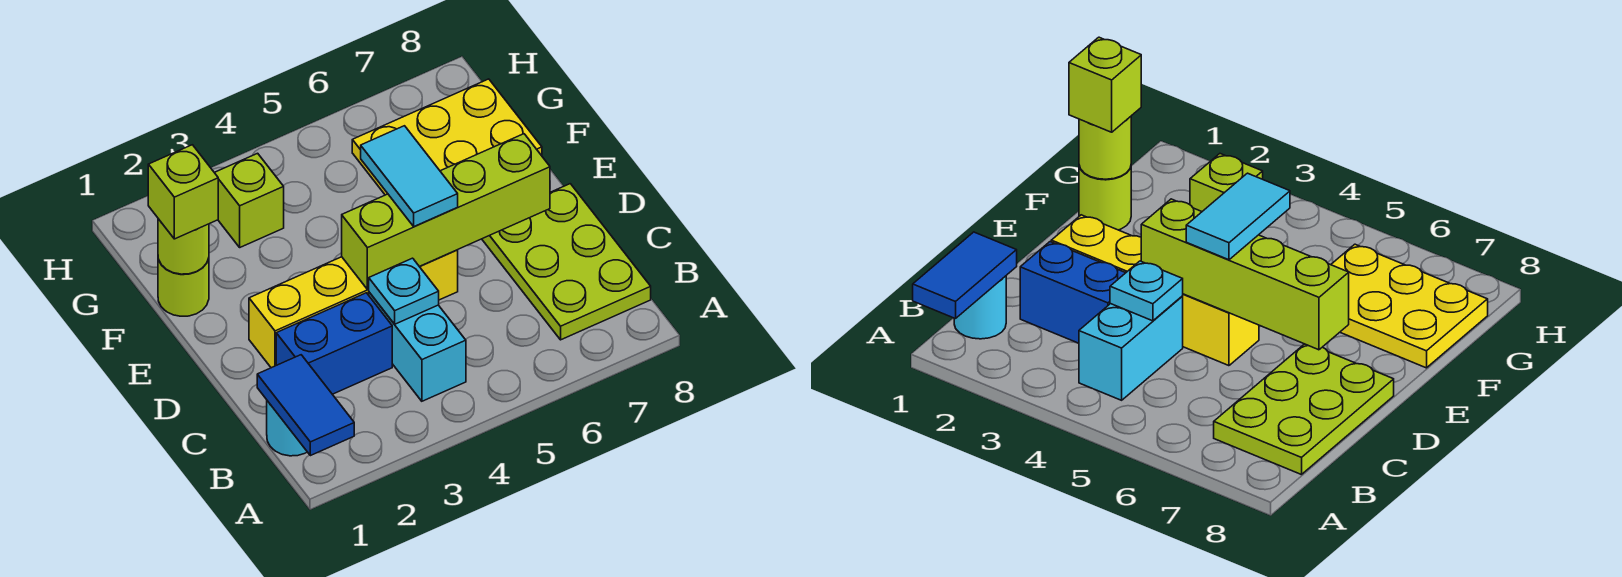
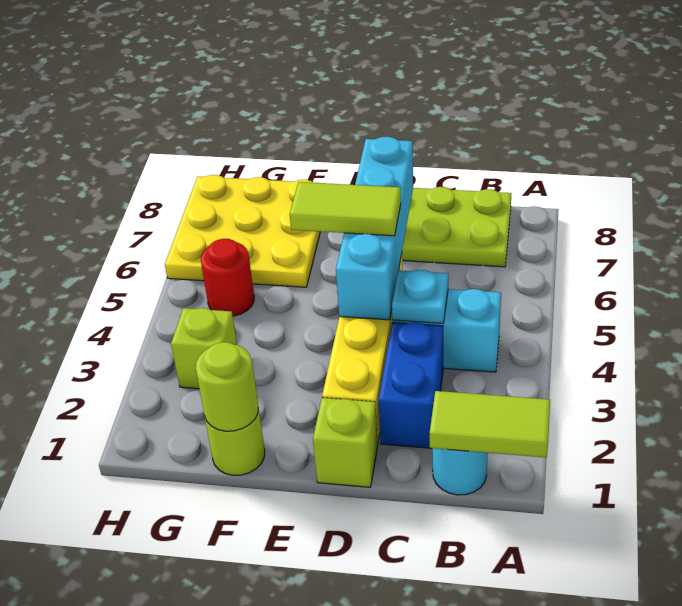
blue 1x2 tile [257,355,354,456] -> lime 1x2 tile [430,391,550,458]
lime 1x4 brick [342,134,550,289] -> cyan 1x4 brick [336,137,413,320]
cyan 1x2 tile [361,126,458,226] -> lime 1x2 tile [290,182,401,236]
lime 1x1 brick [148,145,218,239] -> lime 1x1 brick moved to [313,398,378,487]
yellow 2x3 plate [352,79,542,195] -> yellow 3x3 plate [165,175,320,287]
none -> red 1x1 round brick [201,239,254,316]

